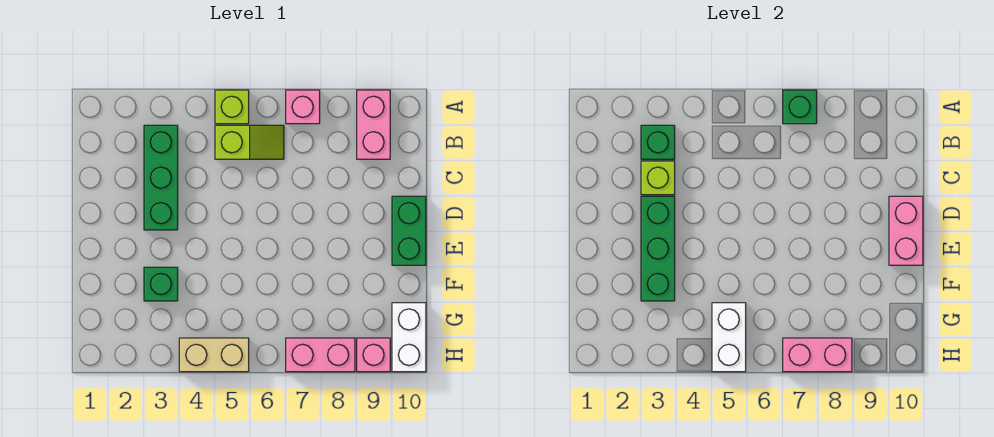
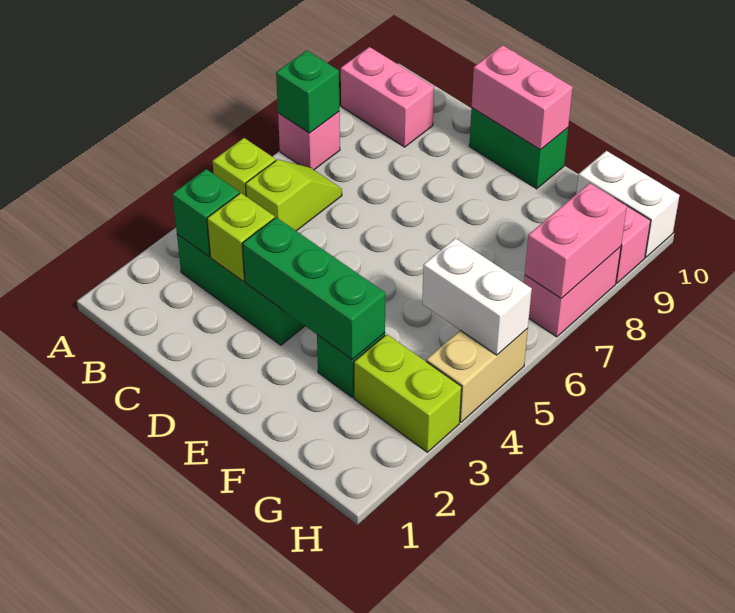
none -> lime 1x2 brick [354,334,462,452]

